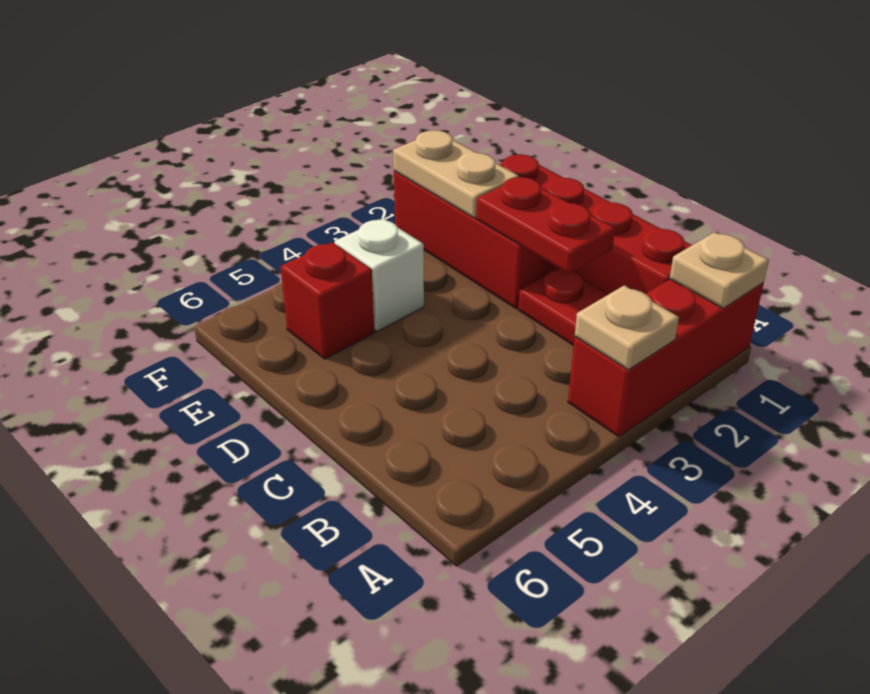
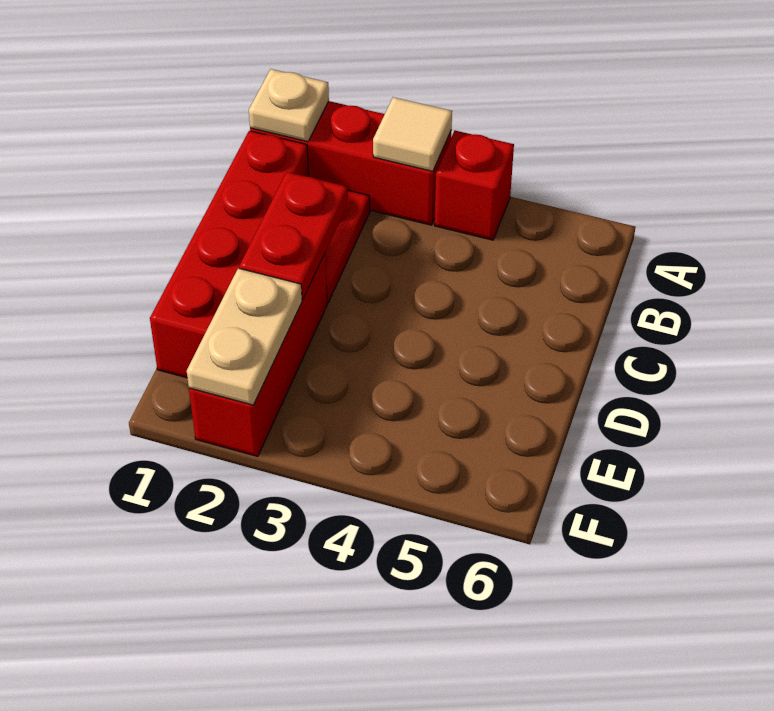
tan 1x1 plate [575,285,679,370] -> tan 1x1 tile [373,97,452,171]
white 1x1 brick [335,218,424,331] -> none
red 1x1 brick [280,242,375,359] -> red 1x1 brick moved to [435,131,514,240]

